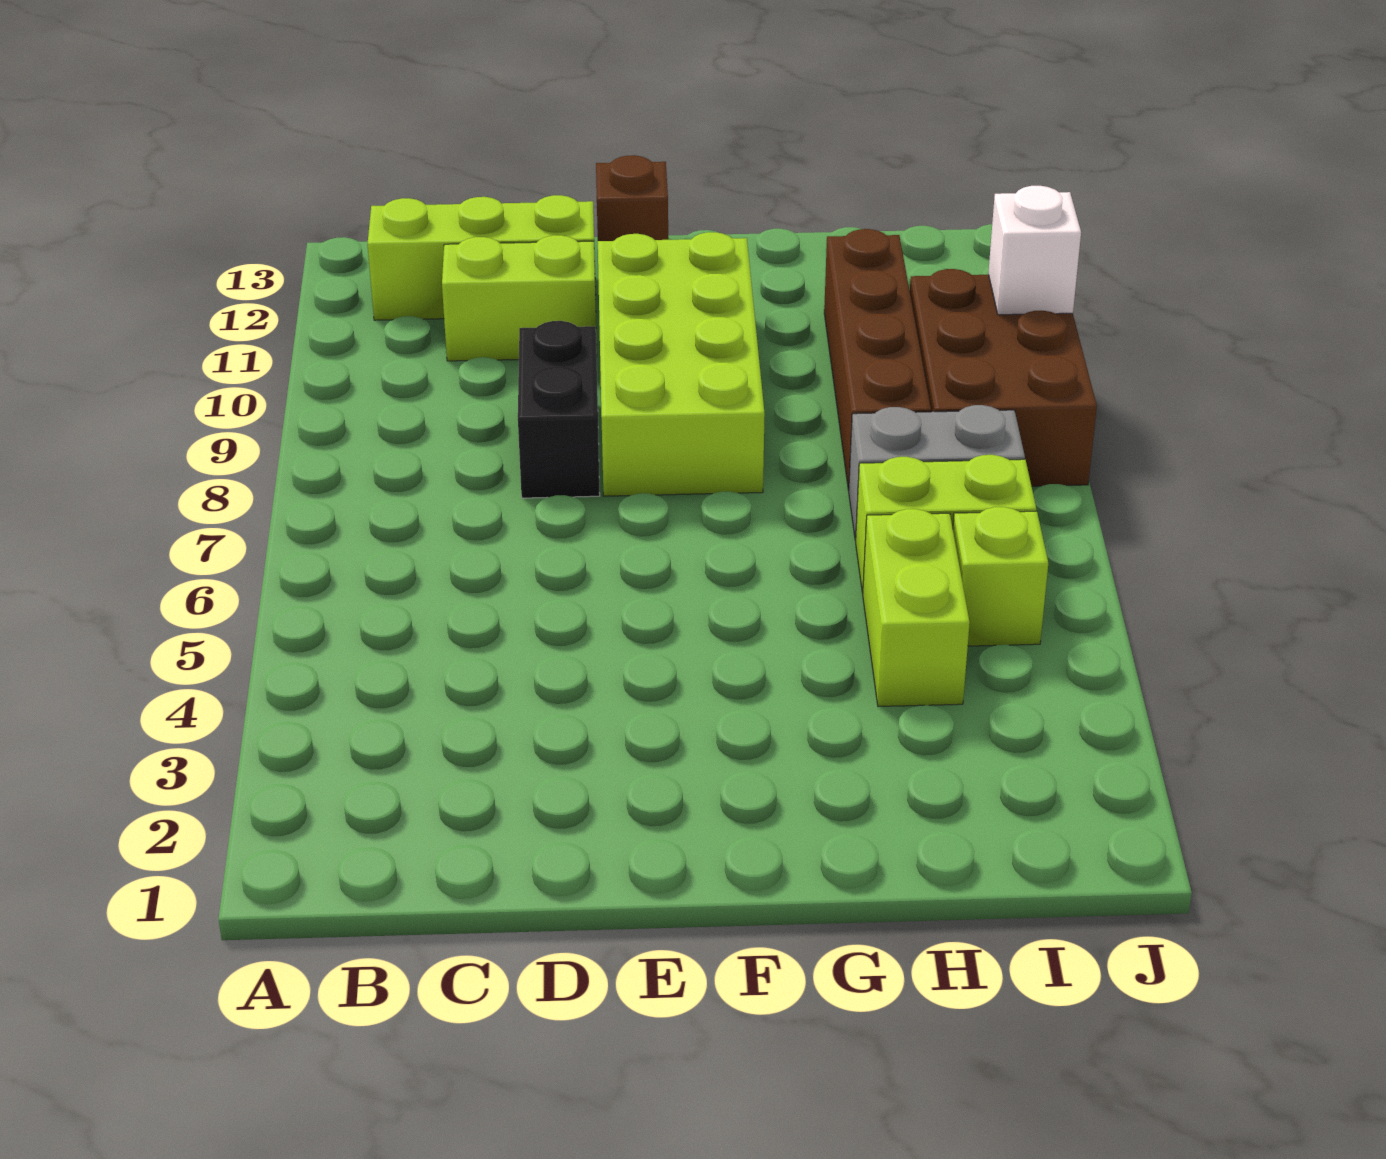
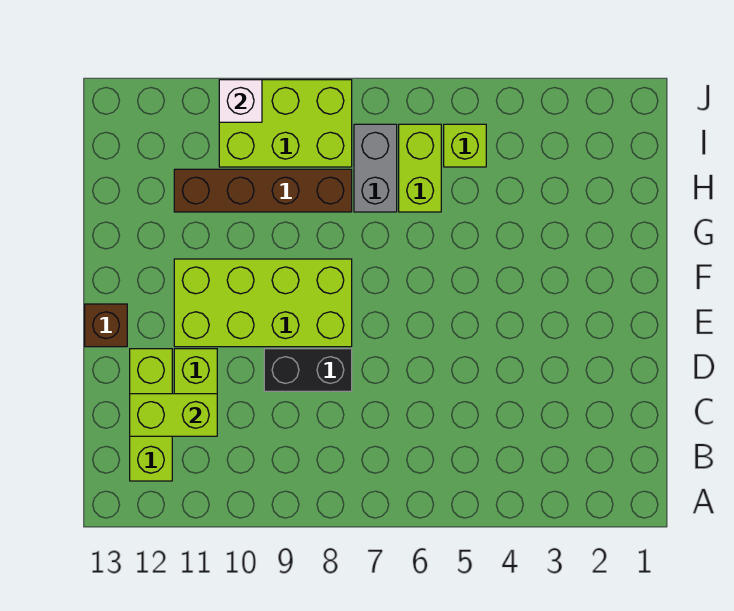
lime 1x2 brick [863,509,970,707] -> lime 1x2 brick moved to [130,394,217,436]
brown 2x3 brick [910,269,1097,486] -> lime 2x3 brick [219,80,352,167]

